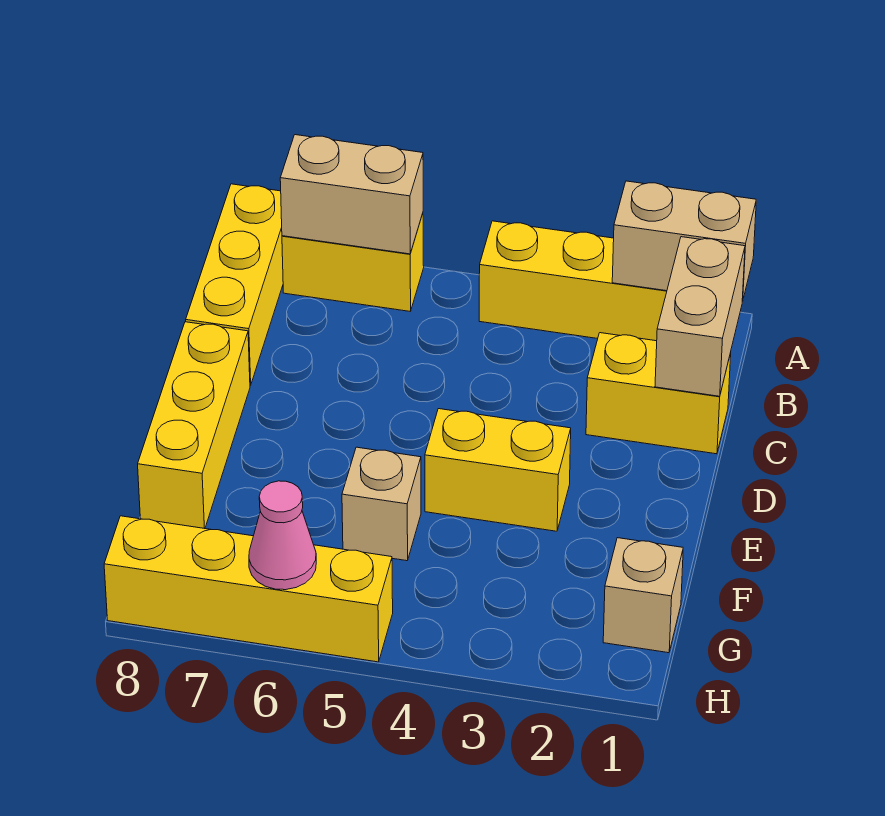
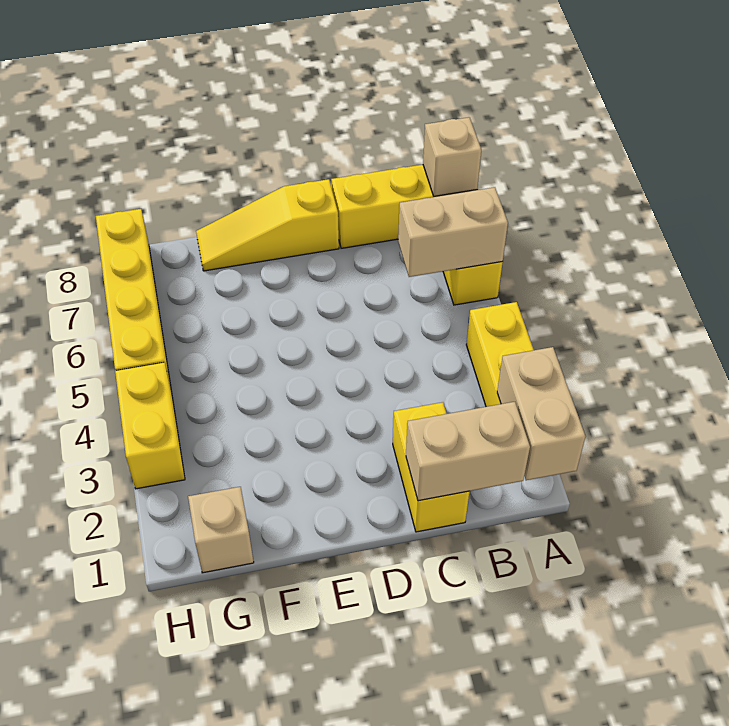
tan 1x2 brick [280,135,423,254] -> tan 1x2 brick turned to [398,187,508,277]
yellow 1x3 brick [138,322,250,529] -> yellow 1x3 slope [196,179,339,271]
yellow 1x2 brick [425,409,571,531] -> yellow 1x2 brick moved to [115,362,185,489]
tan 1x1 brick [342,447,421,561] -> tan 1x1 brick moved to [423,117,481,196]
pink 1x1 cone [249,481,316,590] -> none

